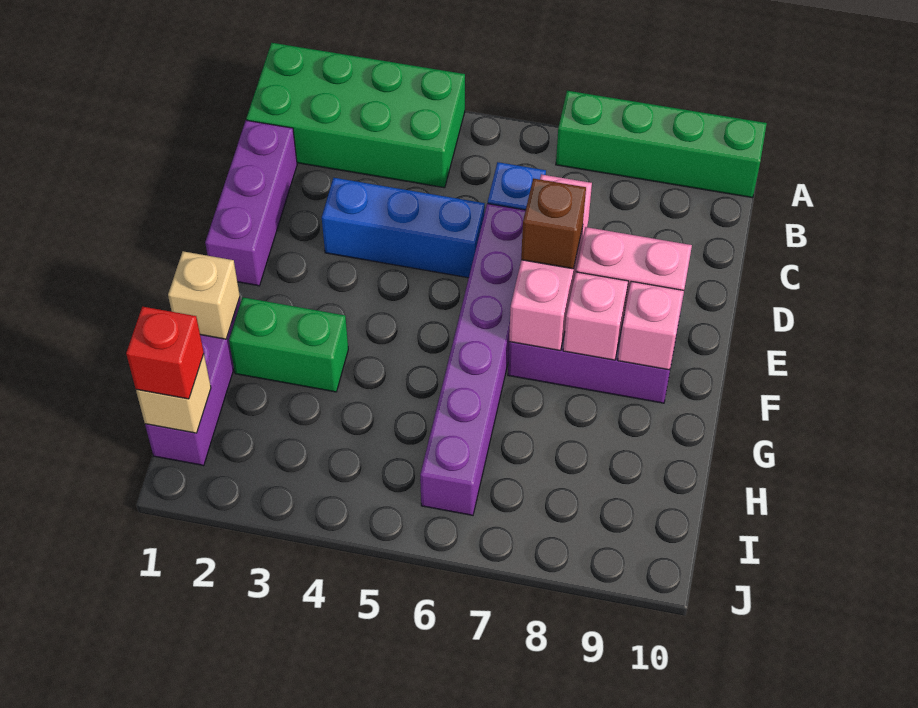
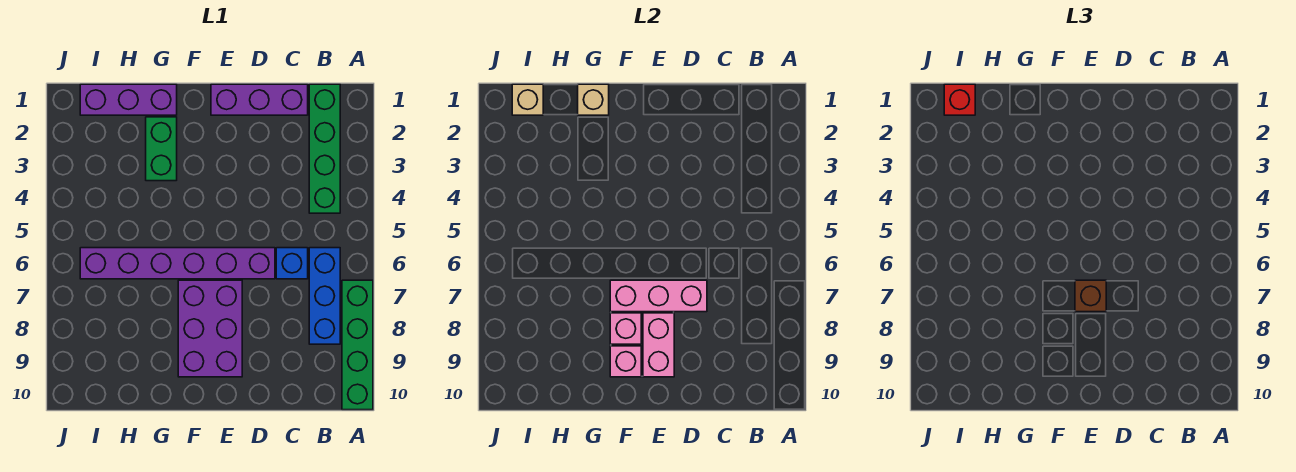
green 2x4 brick [246,43,465,188] -> green 1x4 brick [309,84,340,213]
blue 1x3 brick [322,178,485,278] -> blue 1x3 brick moved to [309,248,340,344]

